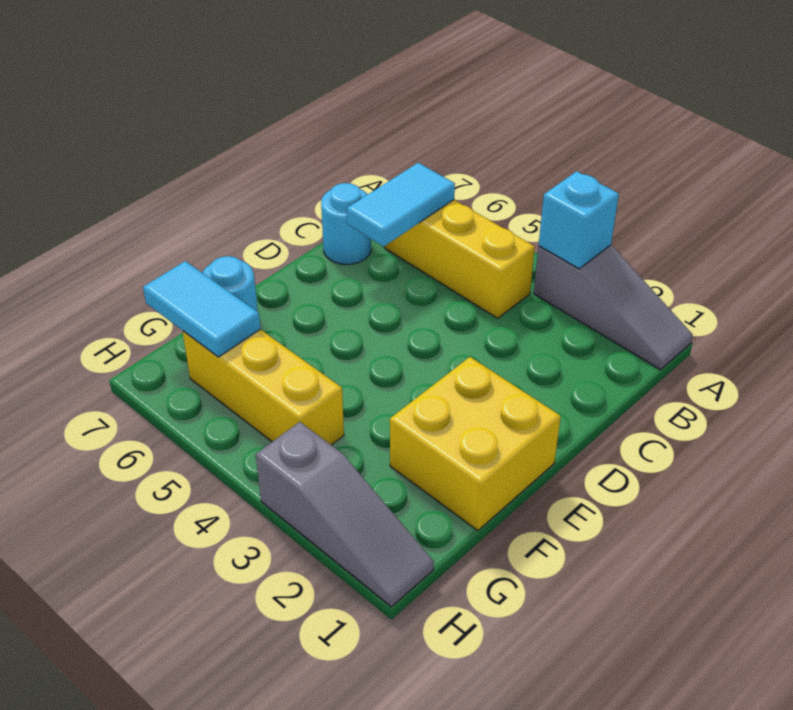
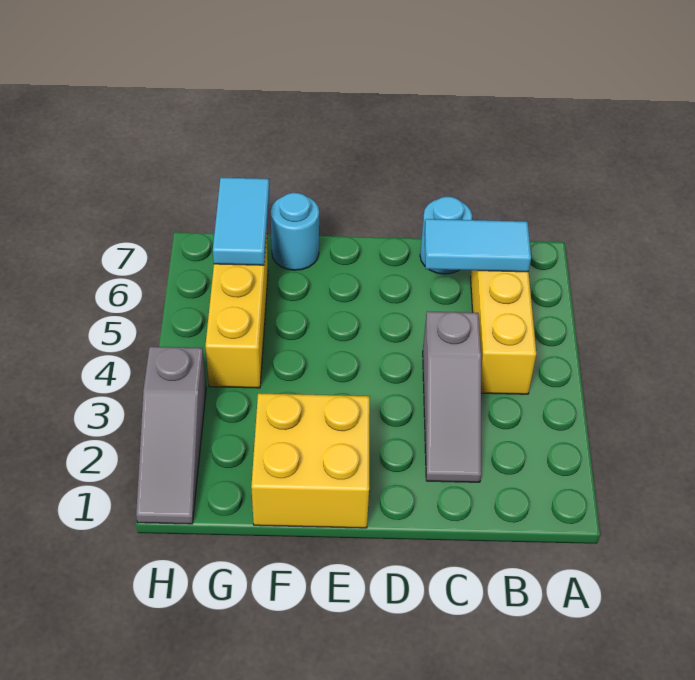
grey 1x3 slope [534,245,693,370] -> grey 1x3 slope moved to [423,311,481,482]
cyan 1x1 brick [539,171,619,269] -> none

